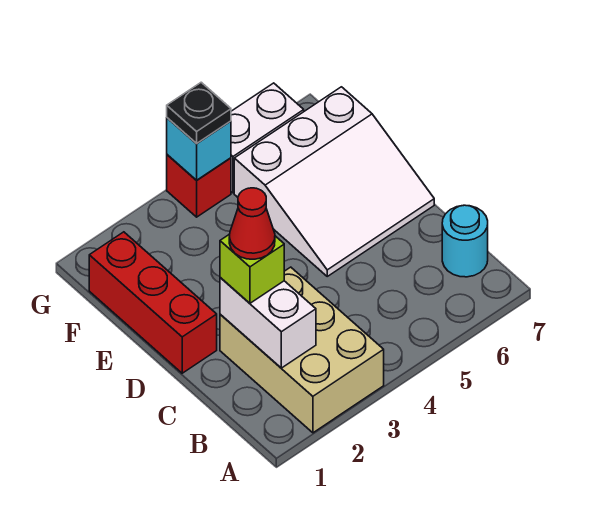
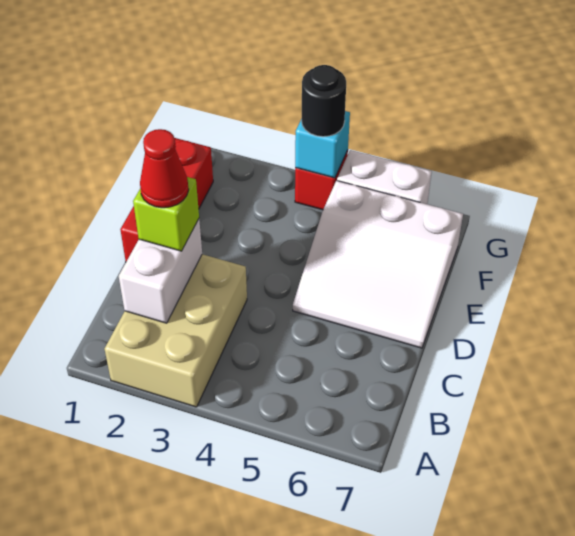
cyan 1x1 round brick [442,205,488,277] -> none
black 1x1 plate [167,82,231,144] -> black 1x1 round brick [302,65,346,137]

